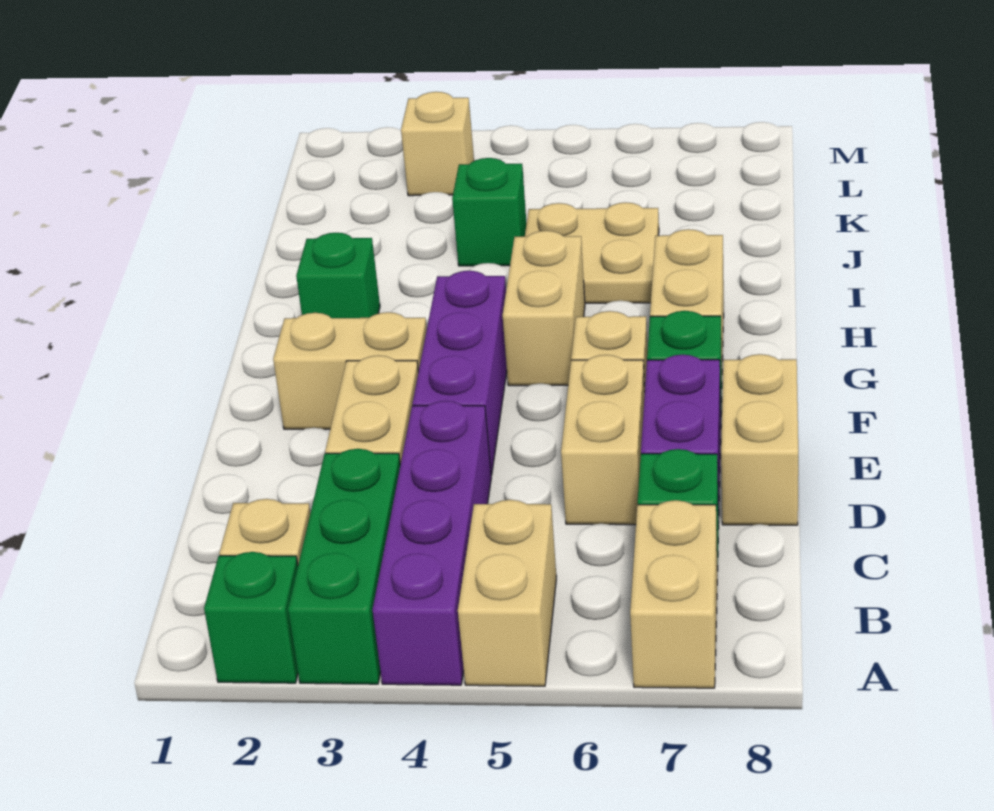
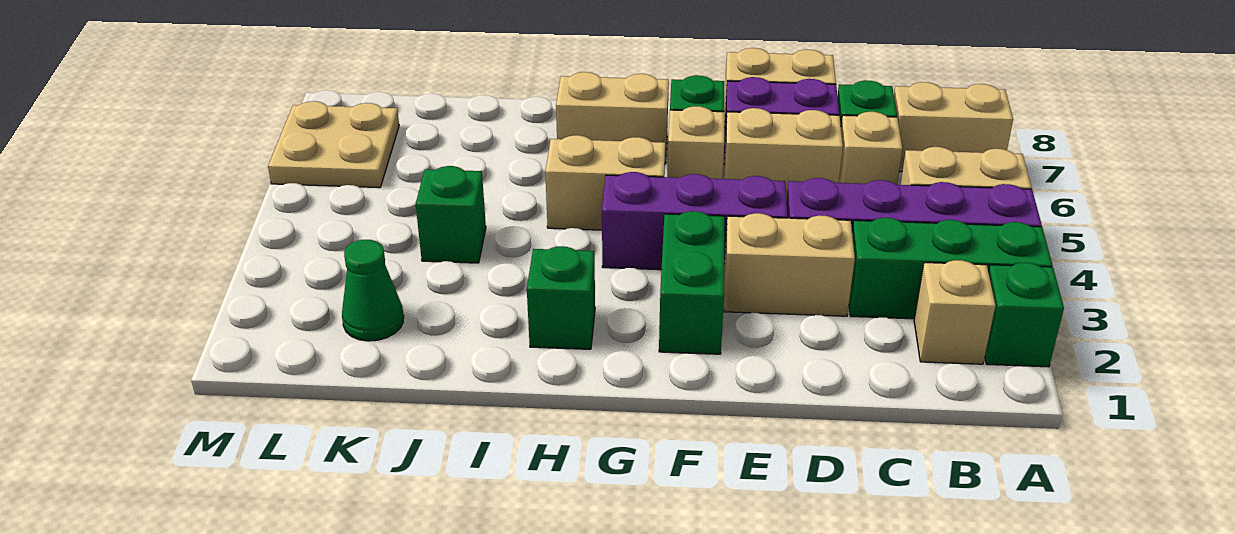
tan 1x2 brick [273,312,427,429] -> green 1x2 brick [659,211,724,354]
tan 2x2 plate [525,202,659,303] -> tan 2x2 plate moved to [268,101,399,188]
none -> green 1x1 cone [342,240,404,341]
tan 1x1 brick [401,92,474,196] -> tan 1x1 brick moved to [839,112,902,185]

